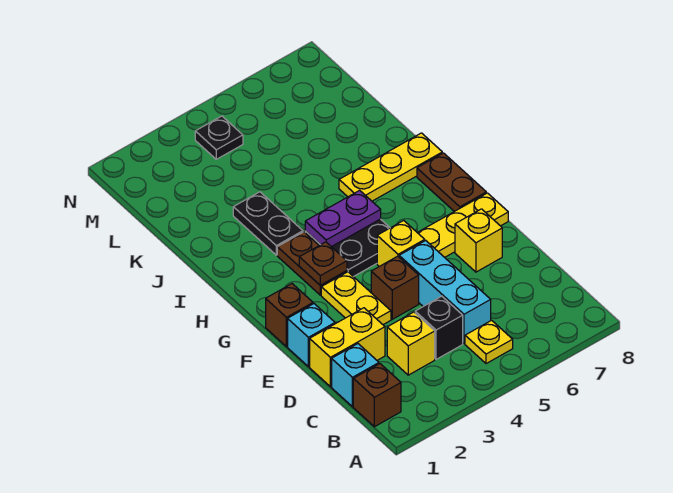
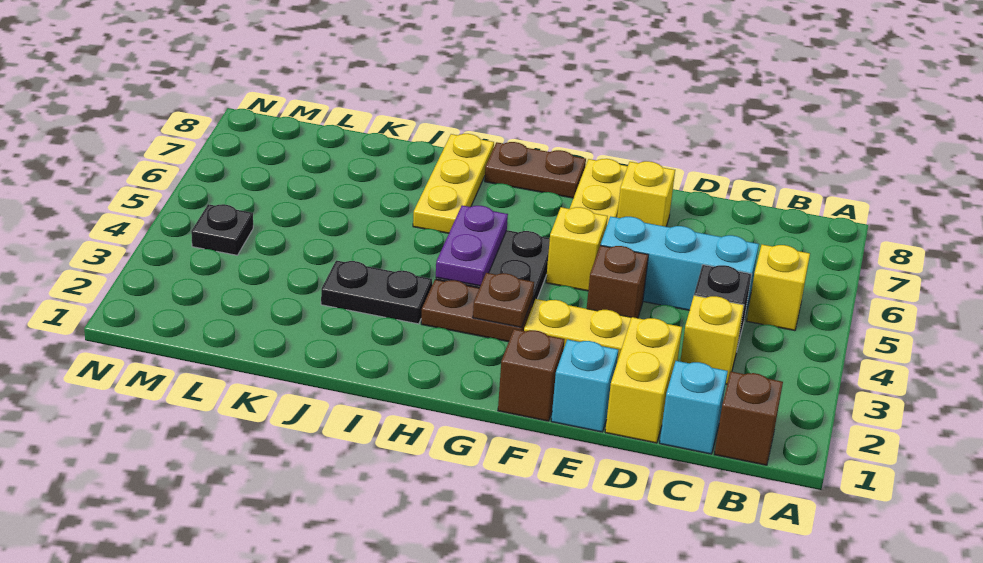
yellow 1x1 plate [465,320,513,364] -> yellow 1x1 brick [747,245,810,331]

